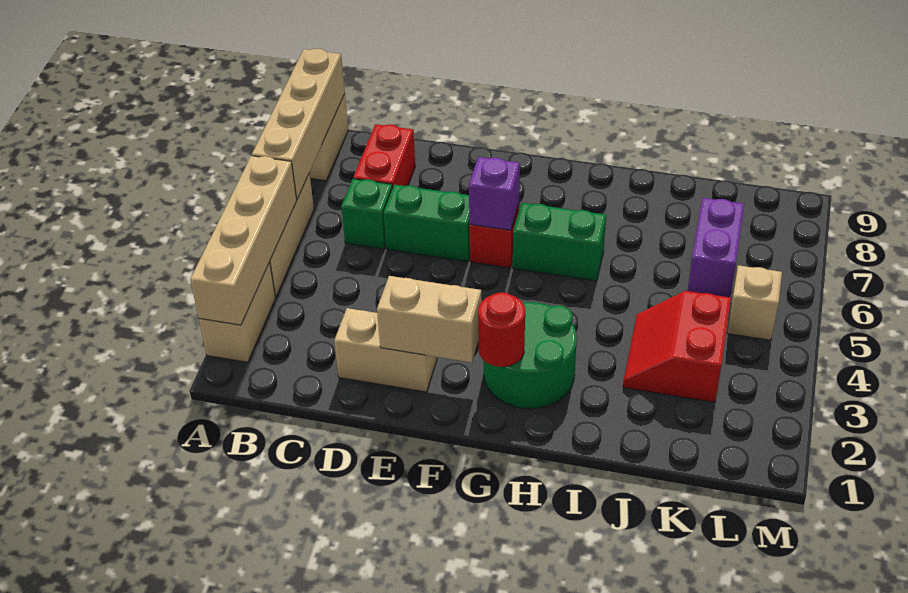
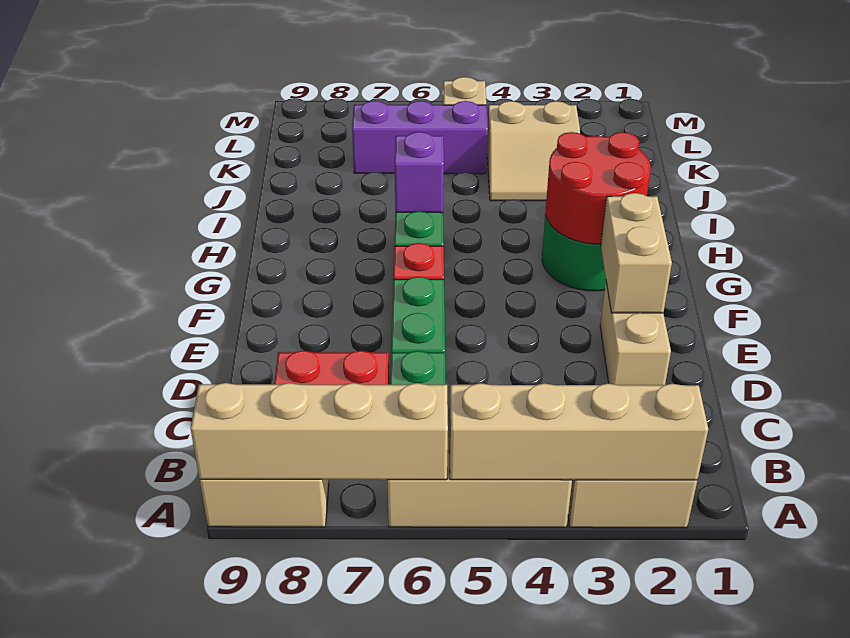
purple 1x1 brick [469,157,520,230] -> purple 1x1 brick moved to [395,132,444,213]
red 1x1 round brick [478,292,525,367] -> red 2x2 round brick [546,132,651,244]
red 2x2 slope [623,291,731,402] -> tan 2x2 slope [487,101,580,201]
purple 1x2 brick [688,198,744,297] -> purple 1x3 brick [352,101,488,174]

